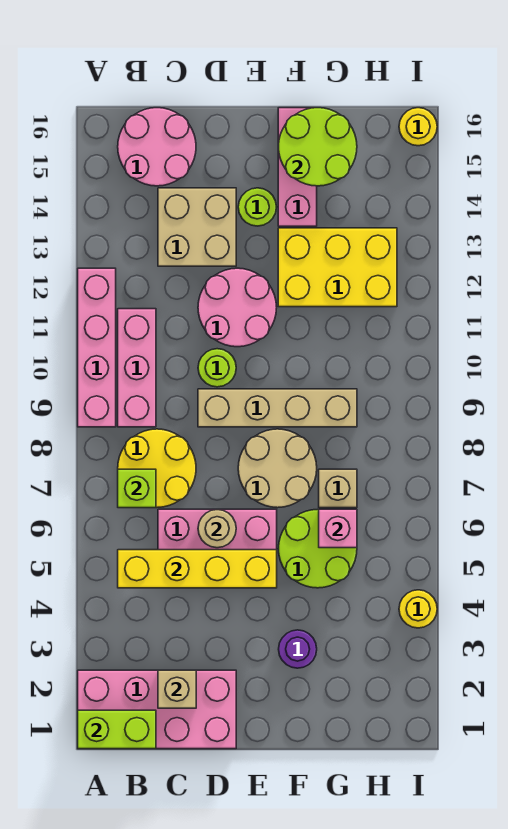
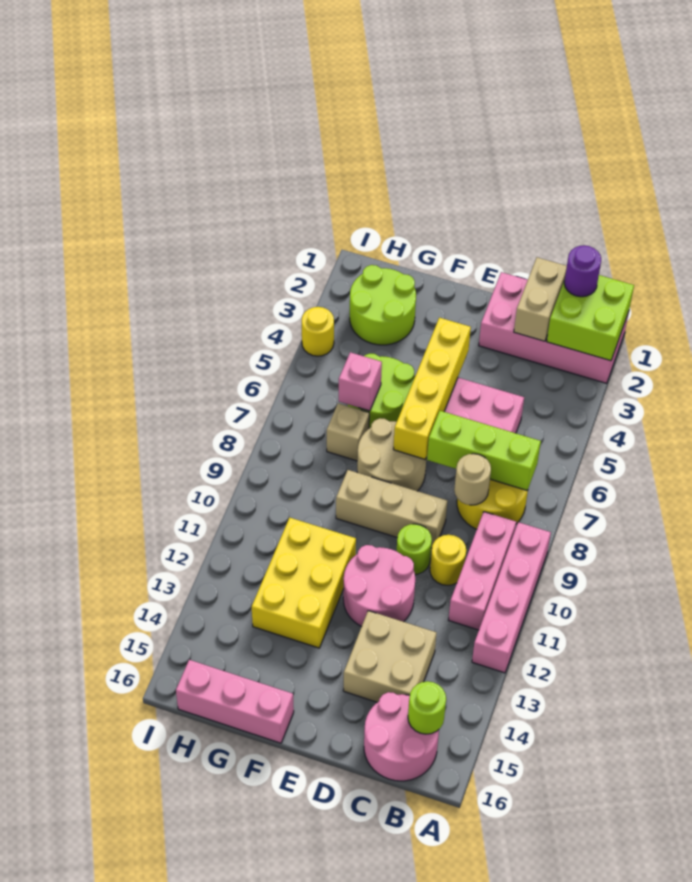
lime 1x2 brick [78,710,156,749] -> lime 2x2 brick [547,275,634,361]
yellow 1x4 brick [118,550,277,588] -> yellow 1x4 brick turned to [393,318,471,459]
lime 1x1 brick [118,469,156,508] -> lime 1x3 brick [427,411,541,491]
tan 1x1 brick [158,670,196,708] -> tan 1x2 brick [514,257,567,341]
tan 1x1 round brick [198,509,236,548] -> tan 1x1 round brick moved to [454,454,491,505]
tan 1x4 brick [198,389,357,427] -> tan 1x3 brick [336,470,448,548]
lime 1x1 round brick [238,188,276,226] -> lime 1x1 round brick moved to [408,681,446,734]
purple 1x1 round brick [279,630,317,668] -> purple 1x1 round brick moved to [564,245,601,297]
yellow 2x3 brick [278,228,397,307] -> yellow 2x3 brick turned to [252,517,356,648]
pink 1x3 brick [278,108,317,226] -> pink 1x3 brick turned to [176,660,294,743]
lime 2x2 round brick [278,108,357,186] -> lime 2x2 round brick moved to [350,265,416,345]
yellow 1x1 round brick [399,108,437,146] -> yellow 1x1 round brick moved to [430,535,466,585]

